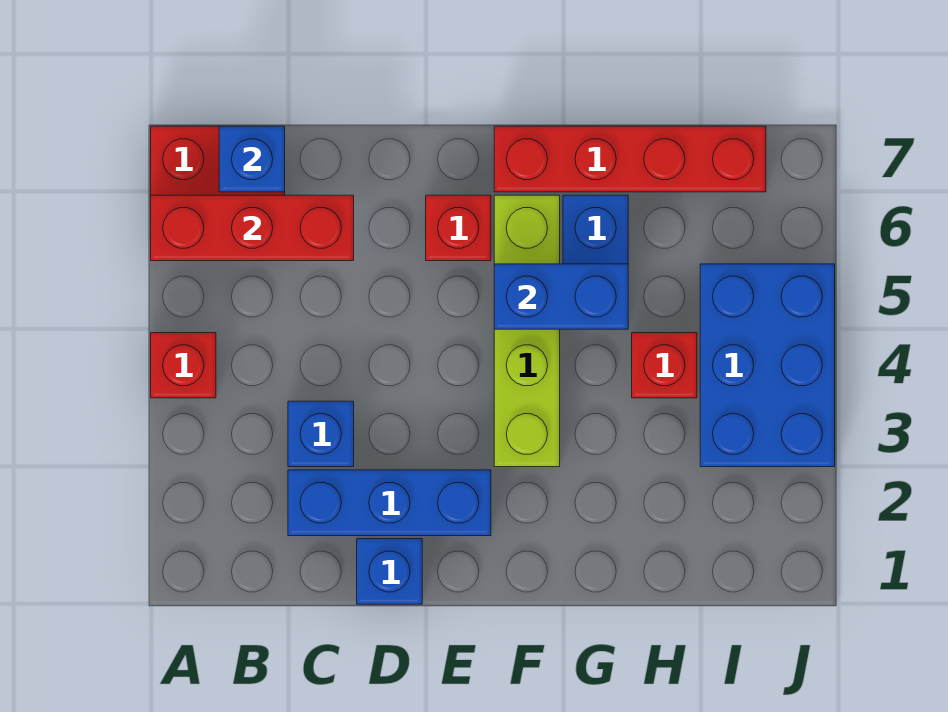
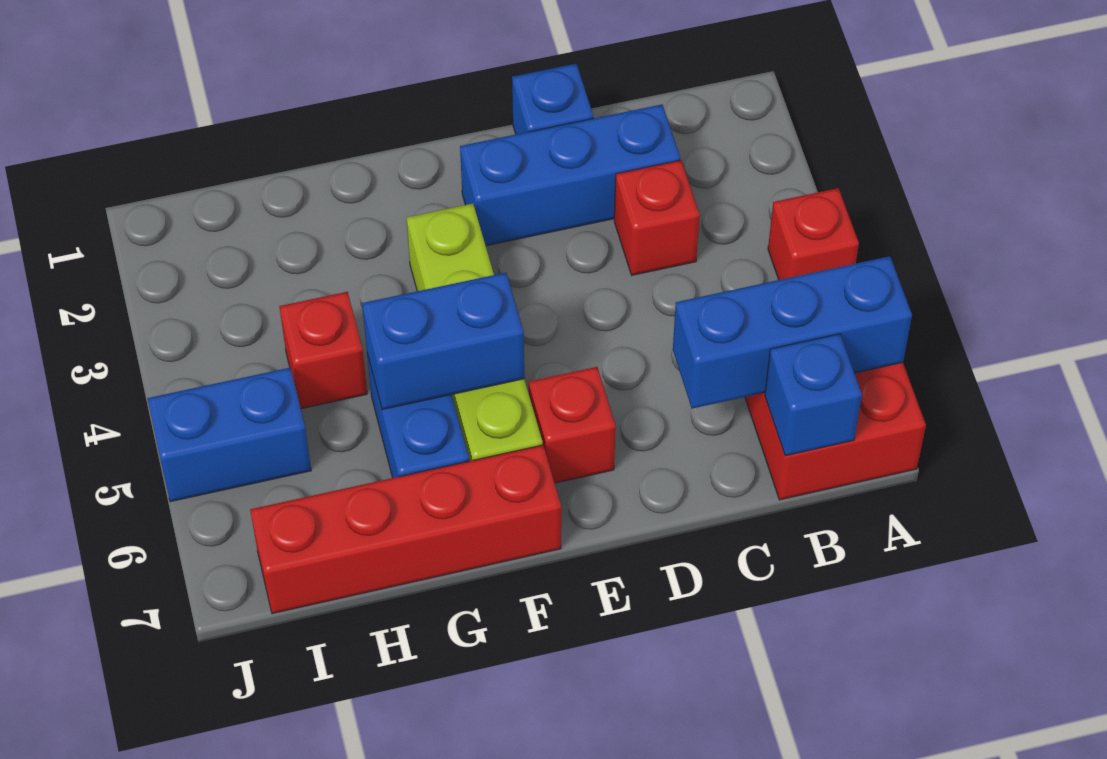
red 1x3 brick [151,195,354,261] -> blue 1x3 brick [673,256,912,409]
blue 1x1 brick [288,401,354,467] -> red 1x1 brick [614,160,700,275]
blue 2x3 brick [700,264,835,467] -> blue 1x2 brick [147,368,311,502]

